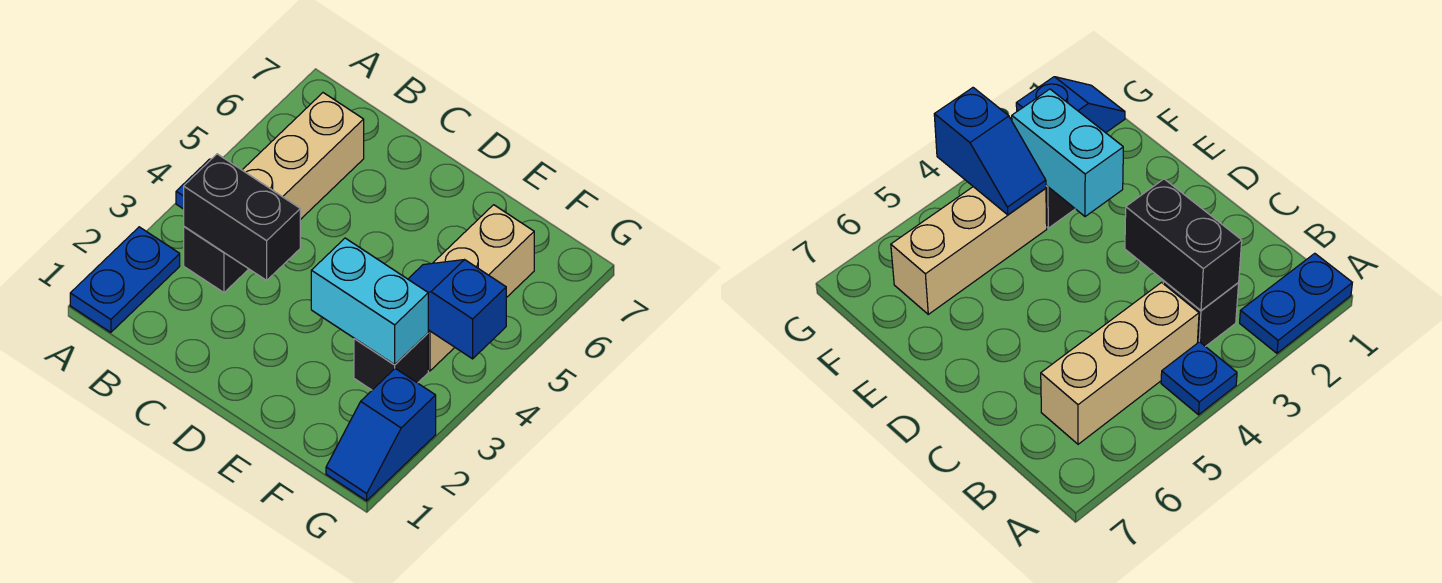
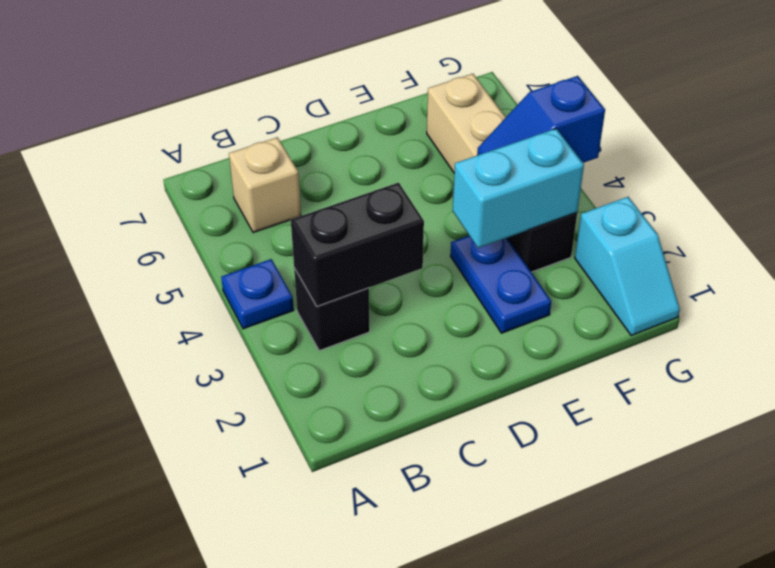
blue 1x2 plate [70,227,180,332] -> blue 1x2 plate moved to [451,236,551,333]
tan 1x3 brick [243,93,364,220] -> tan 1x1 brick [229,137,301,233]
blue 1x2 slope [326,369,436,501] -> cyan 1x2 slope [575,197,680,336]

